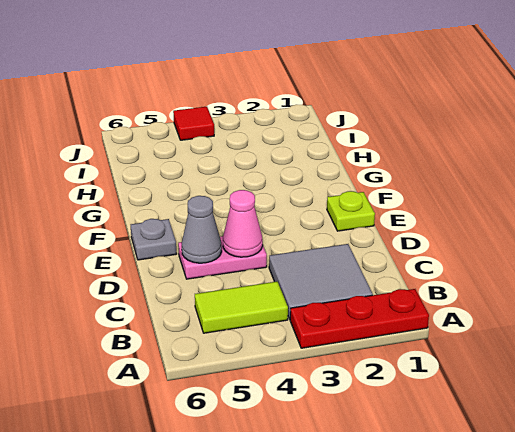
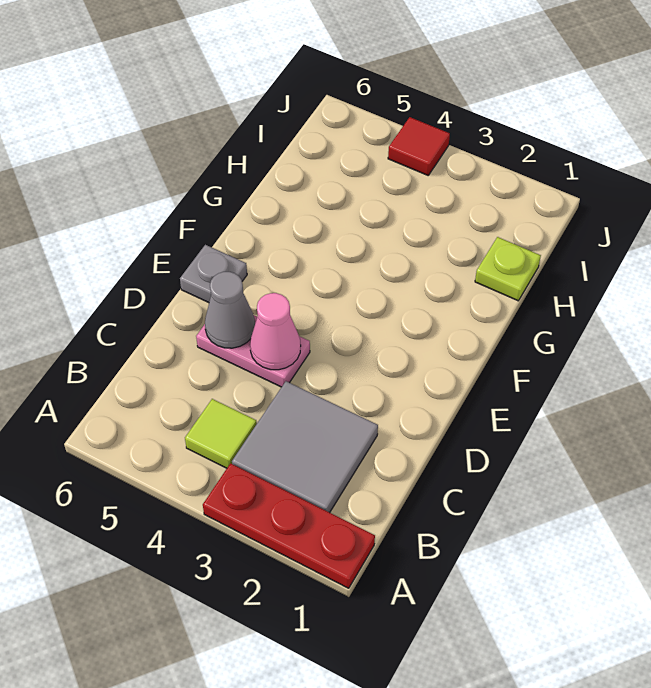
lime 1x2 tile [195,282,288,333] -> lime 1x1 tile [185,399,257,468]
lime 1x1 plate [327,191,375,231] -> lime 1x1 plate moved to [475,237,541,301]

